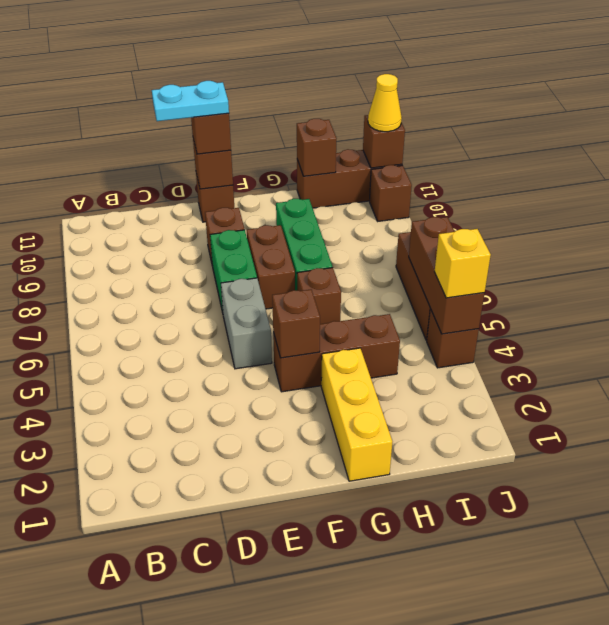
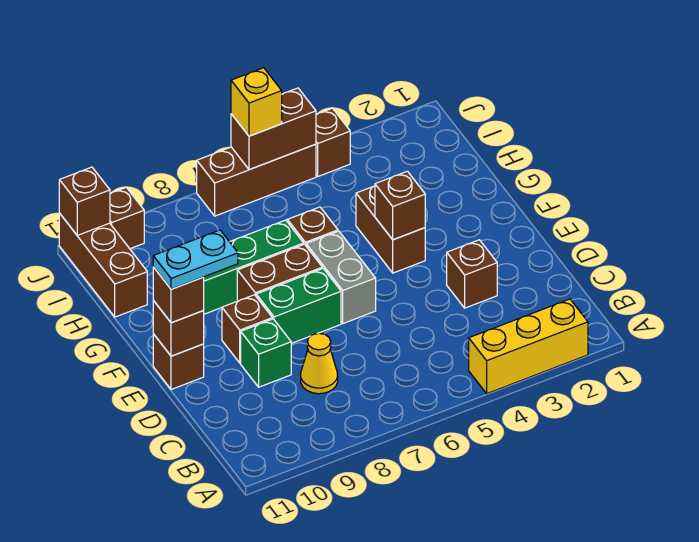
none -> green 1x1 brick [241,319,291,387]
cyan 1x2 plate [152,81,229,121] -> cyan 1x2 plate turned to [153,230,238,289]
grey 1x2 brick [221,278,272,369] -> grey 1x2 brick turned to [306,231,376,323]
brown 1x3 brick [273,314,400,392] -> brown 1x2 brick [356,186,425,273]
yellow 1x3 brick [321,348,393,481] -> yellow 1x3 brick moved to [469,299,588,394]
brown 1x1 brick [297,119,337,176] -> brown 1x1 brick moved to [447,240,497,308]
brown 1x3 brick [409,217,484,334] -> brown 1x2 brick [231,88,316,170]
yellow 1x1 brick [435,229,491,298] -> yellow 1x1 brick moved to [231,68,282,136]
yellow 1x1 cone [368,74,402,132] -> yellow 1x1 cone moved to [301,333,338,394]

